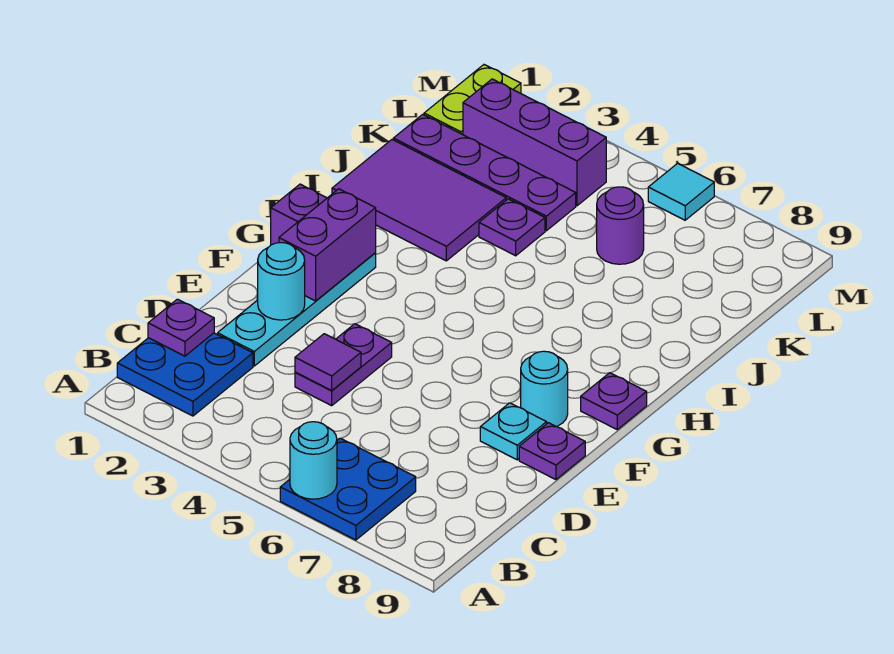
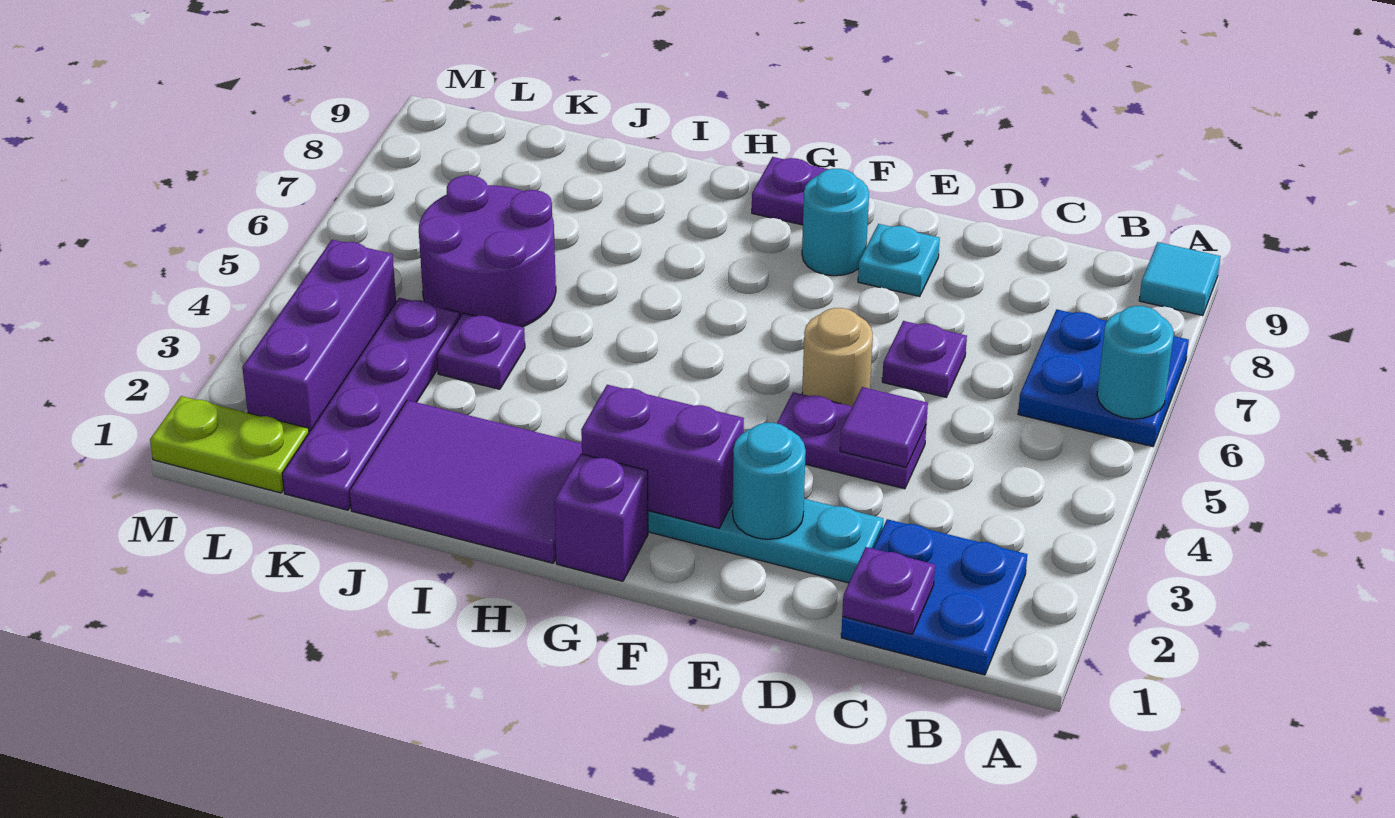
none -> tan 1x1 round brick [802,308,873,406]
purple 1x1 plate [519,423,585,480] -> purple 1x1 plate moved to [882,321,967,397]
purple 2x3 tile [332,140,506,261] -> purple 2x3 tile turned to [350,400,582,563]
purple 1x1 round brick [597,187,644,264] -> purple 2x2 round brick [419,175,556,327]
cyan 1x1 tile [648,163,714,220] -> cyan 1x1 tile moved to [1139,242,1221,316]

